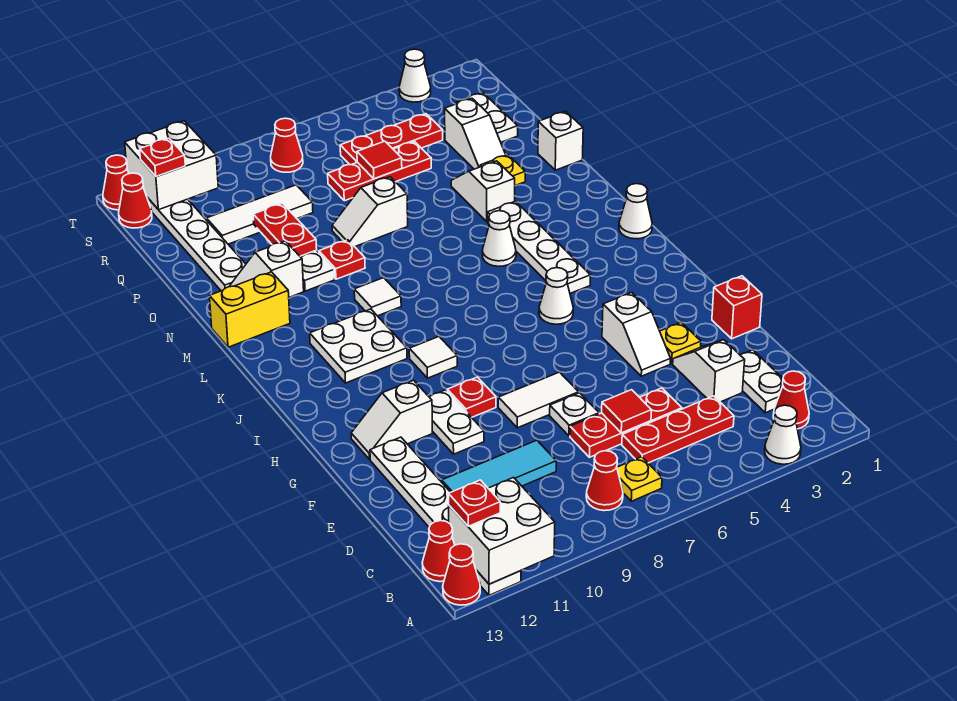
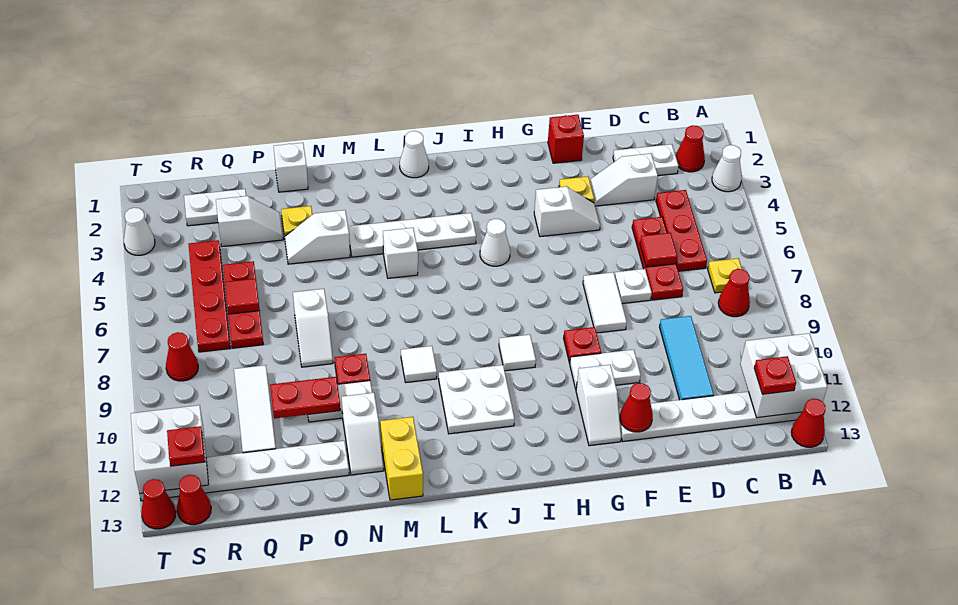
red 1x1 cone [422,521,455,582] -> red 1x1 cone moved to [620,383,653,432]
white 1x1 cone [482,211,516,266] -> white 1x1 brick [383,228,418,278]
red 1x3 plate [340,114,443,165] -> red 1x4 plate [188,240,230,352]

